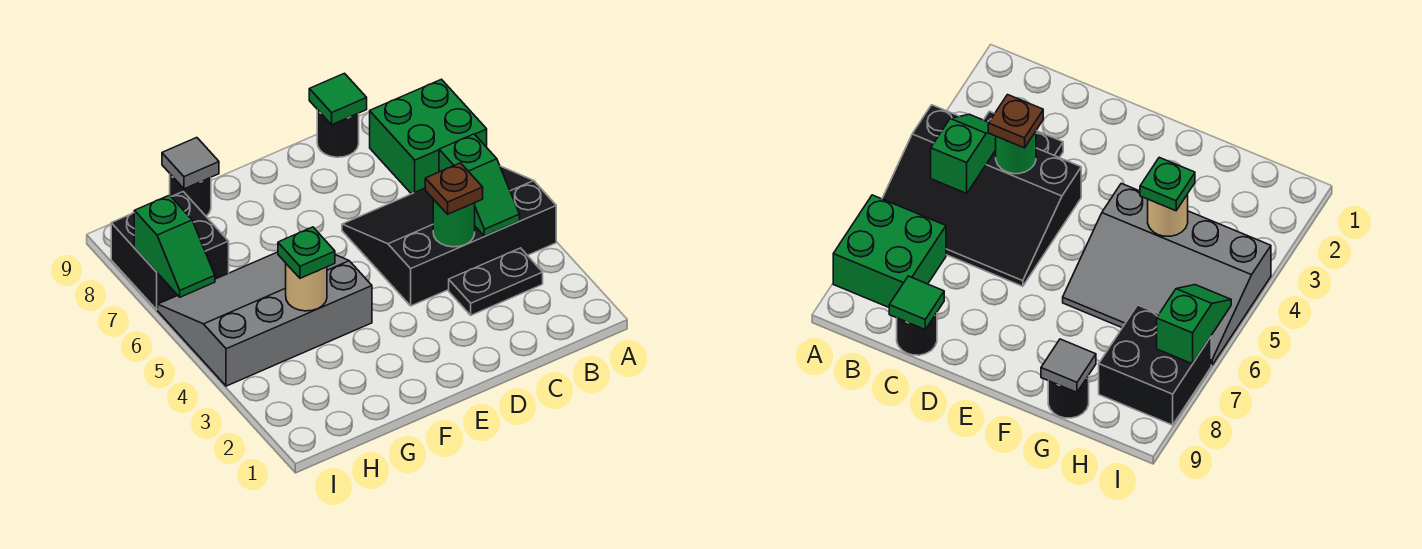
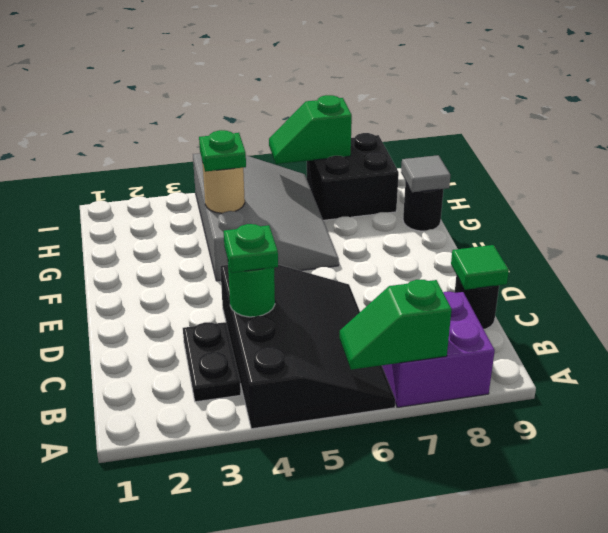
green 2x2 brick [370,79,487,194] -> purple 2x2 brick [382,292,495,407]
green 1x2 slope [439,134,520,236] -> green 1x2 slope moved to [340,280,452,370]
brown 1x1 plate [425,163,483,214] -> green 1x1 plate [224,224,278,273]

